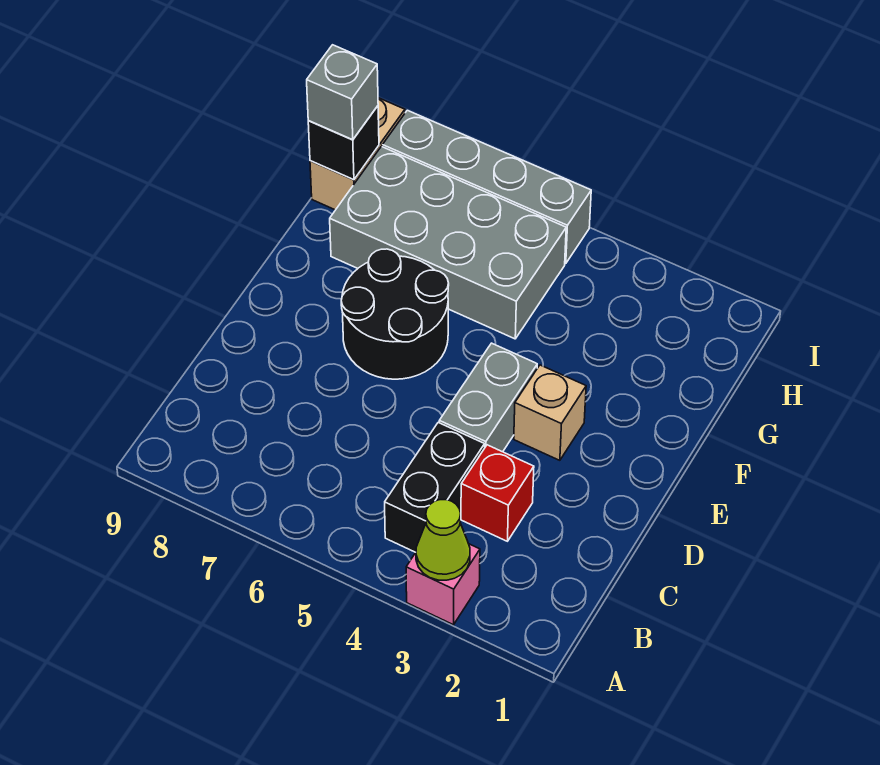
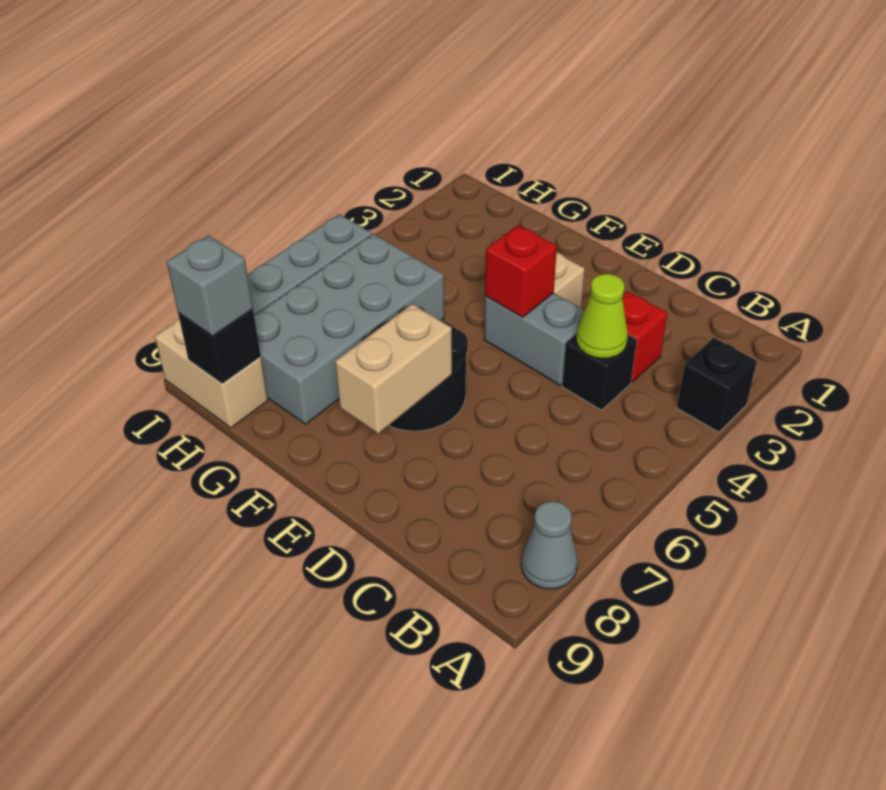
pink 1x1 brick [406,544,480,625] -> black 1x1 brick [677,338,757,432]
lime 1x1 cone [416,500,470,580] -> lime 1x1 cone moved to [576,274,628,359]
none -> grey 1x1 cone [521,501,578,589]
black 1x2 brick [385,423,485,552] -> black 1x1 brick [562,334,637,410]
none -> red 1x1 brick [485,225,557,317]
none -> tan 1x2 brick [335,304,452,434]

